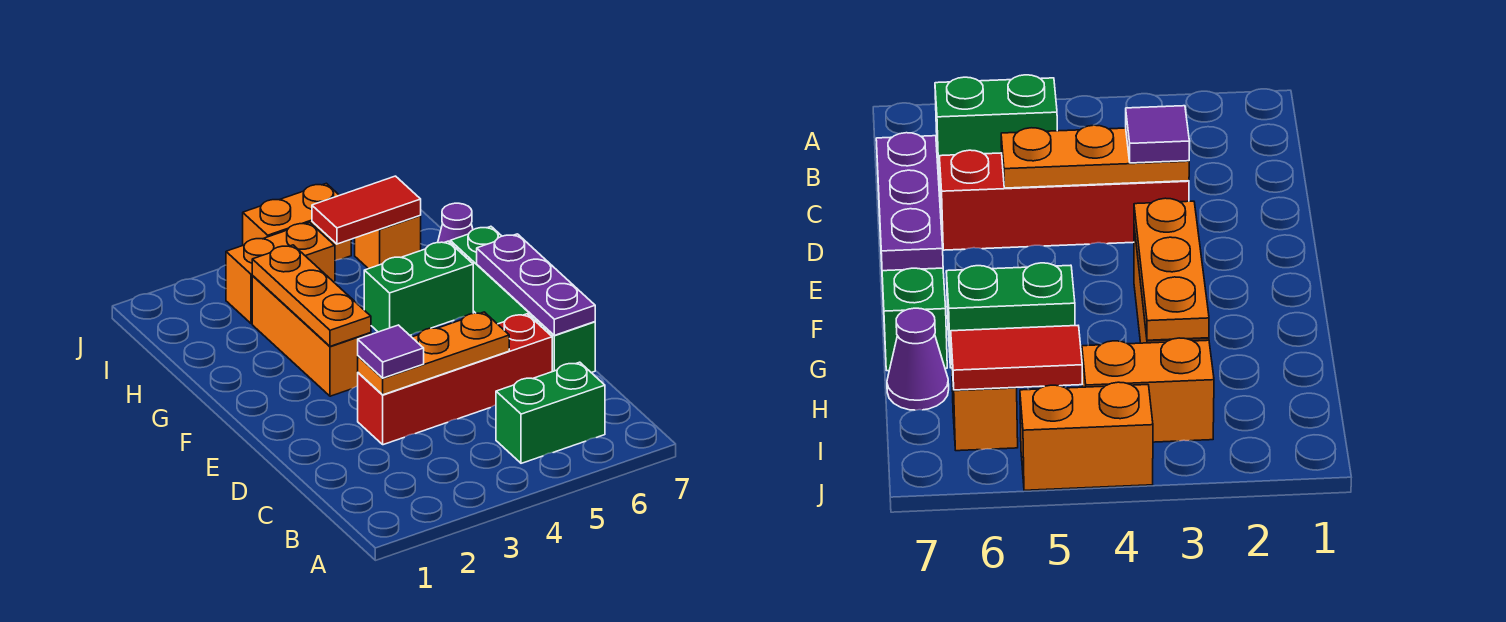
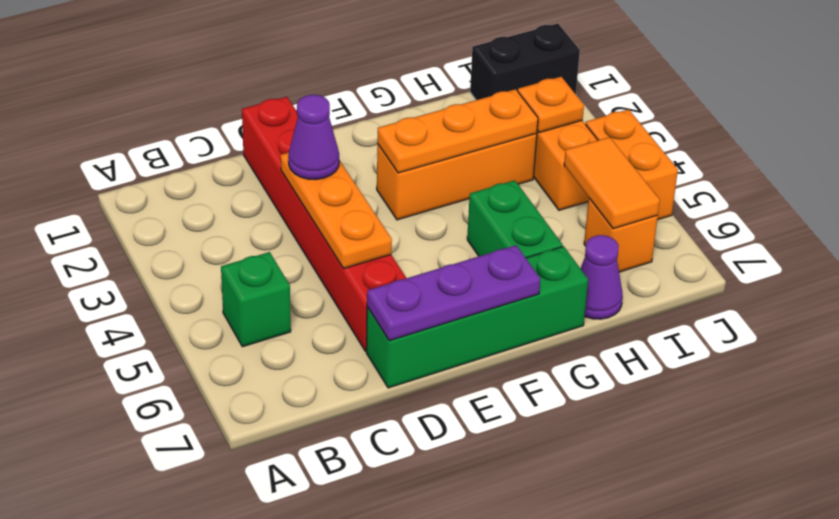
green 1x2 brick [496,362,605,463] -> green 1x1 brick [221,252,291,347]
red 1x4 brick [358,314,552,445] -> red 1x6 brick [242,97,406,351]
purple 1x1 tile [358,325,424,378] -> purple 1x1 cone [288,95,339,180]
none -> black 1x2 brick [470,24,580,100]
none -> orange 1x1 plate [518,77,584,133]
red 1x2 tile [312,176,421,244] -> orange 1x2 tile [564,137,660,229]

